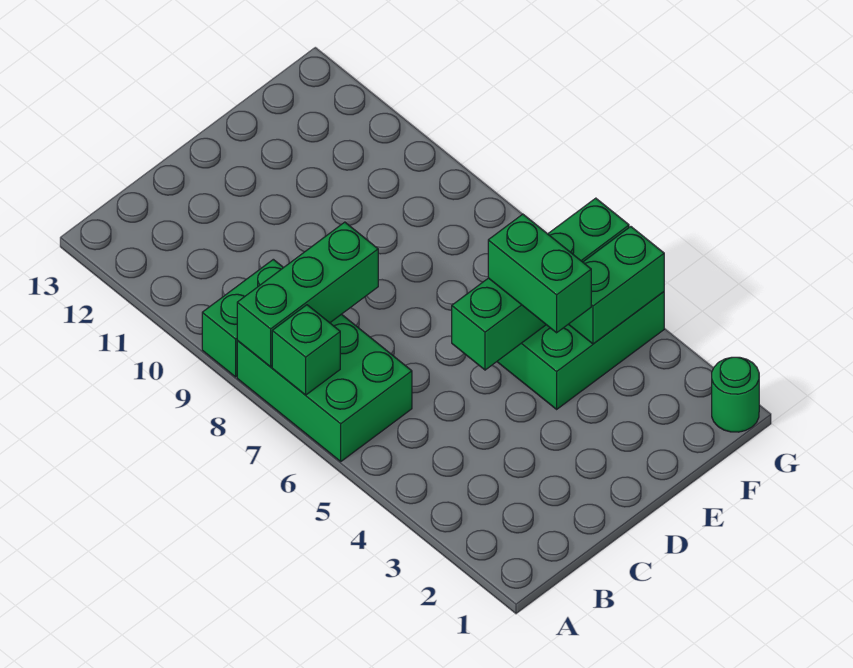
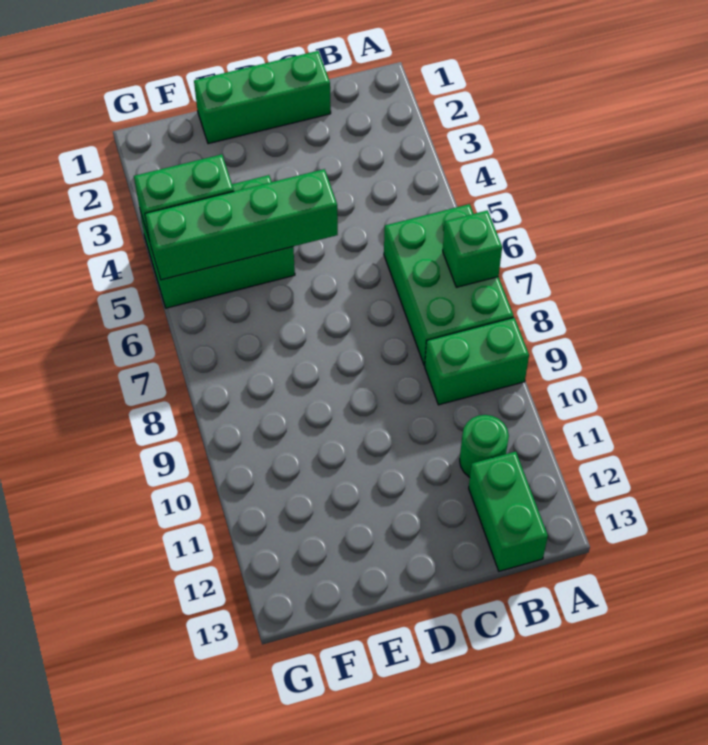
green 1x3 brick [237,222,378,367] -> green 1x3 brick moved to [194,51,331,144]
green 1x2 brick [488,214,591,333] -> green 1x2 brick moved to [469,452,548,571]
green 1x1 round brick [712,357,759,432] -> green 1x1 round brick moved to [460,415,509,477]

